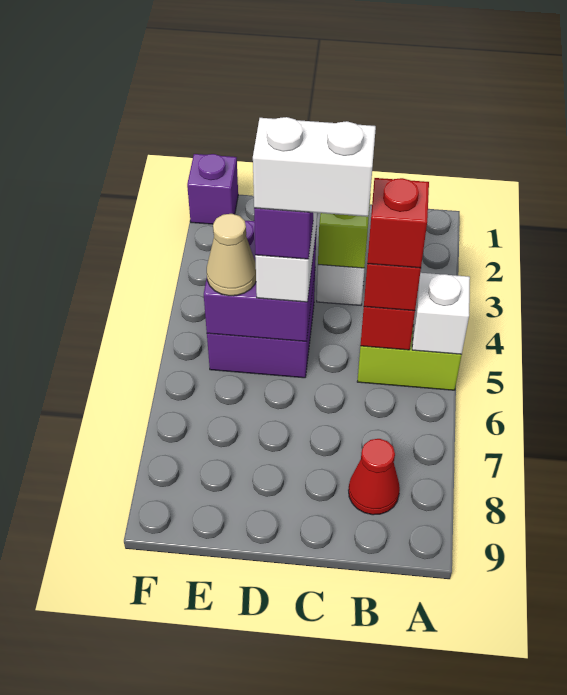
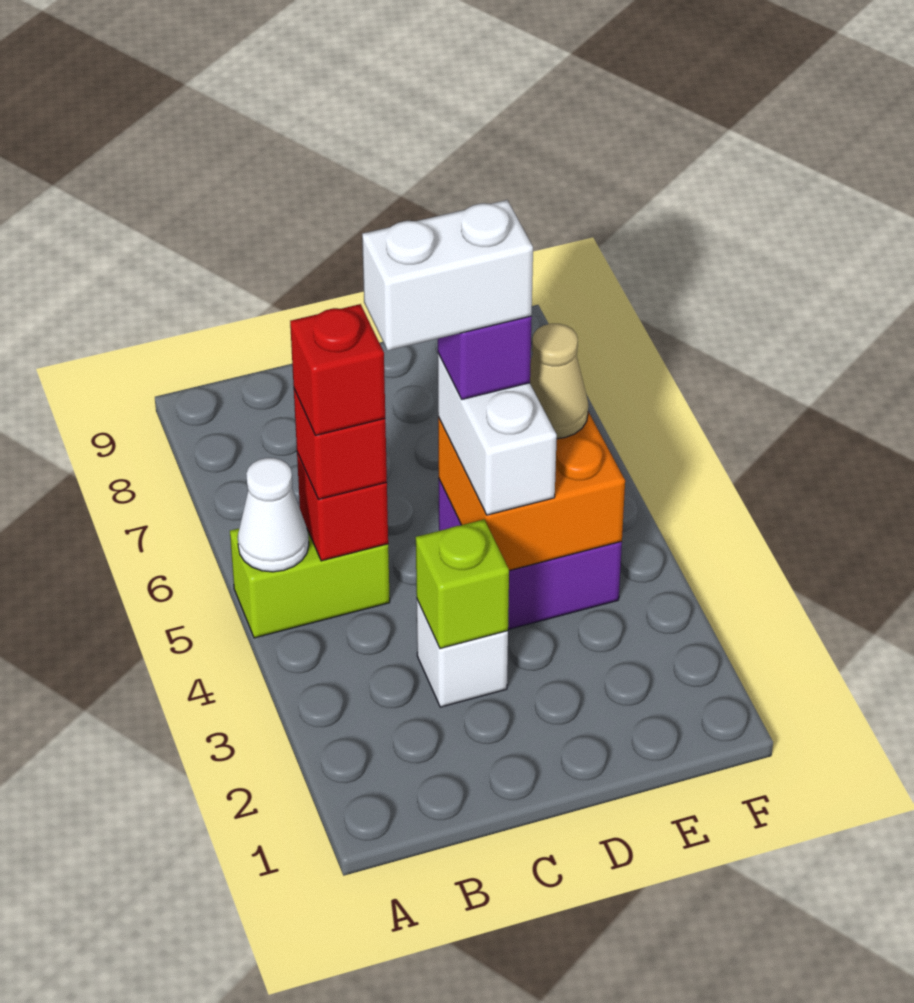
white 1x1 brick [412,273,470,354] -> white 1x1 cone [238,458,309,572]
red 1x1 cone [349,439,400,515] -> none
purple 2x2 brick [204,221,317,341] -> orange 2x2 brick [438,412,625,571]
purple 1x1 brick [187,154,238,224] -> none

